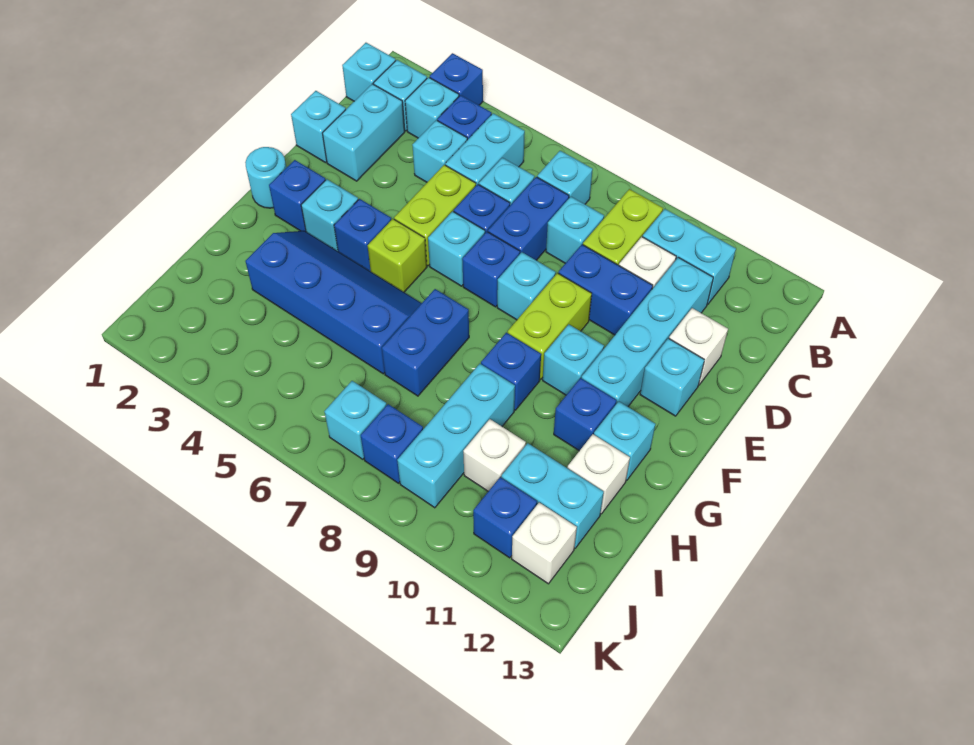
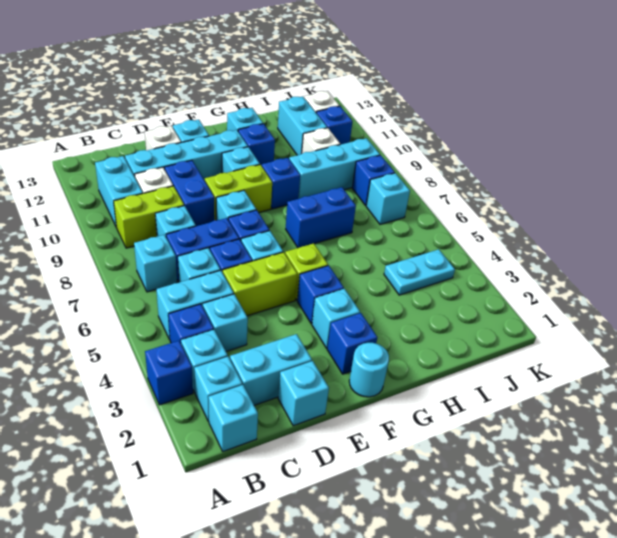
blue 2x4 slope [245,231,422,374] -> none
white 1x1 brick [567,434,630,514] -> none
none -> cyan 1x2 plate [384,249,455,295]

